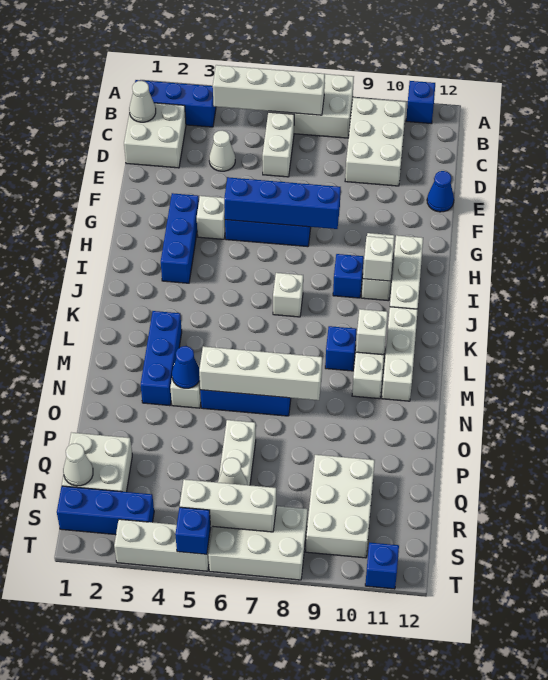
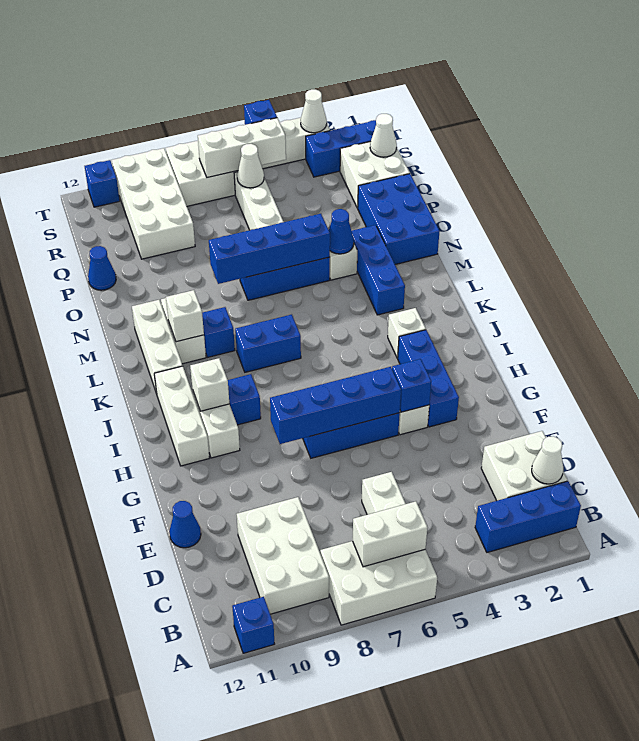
white 1x4 brick [213,65,325,115] -> white 1x2 brick [353,501,428,567]
white 1x1 cone [209,130,235,171] -> white 1x1 cone moved to [301,89,327,133]
none -> blue 1x1 brick [392,359,431,412]
white 1x1 brick [273,273,303,317] -> white 1x1 brick moved to [388,308,426,358]
none -> blue 1x2 brick [235,315,301,372]
none -> blue 2x3 brick [358,174,440,264]
white 1x4 brick [199,346,322,400] -> blue 1x4 brick [209,214,330,284]
none -> blue 1x1 cone [88,246,116,290]
white 2x3 brick [306,455,375,558] -> white 2x4 brick [112,148,195,259]

